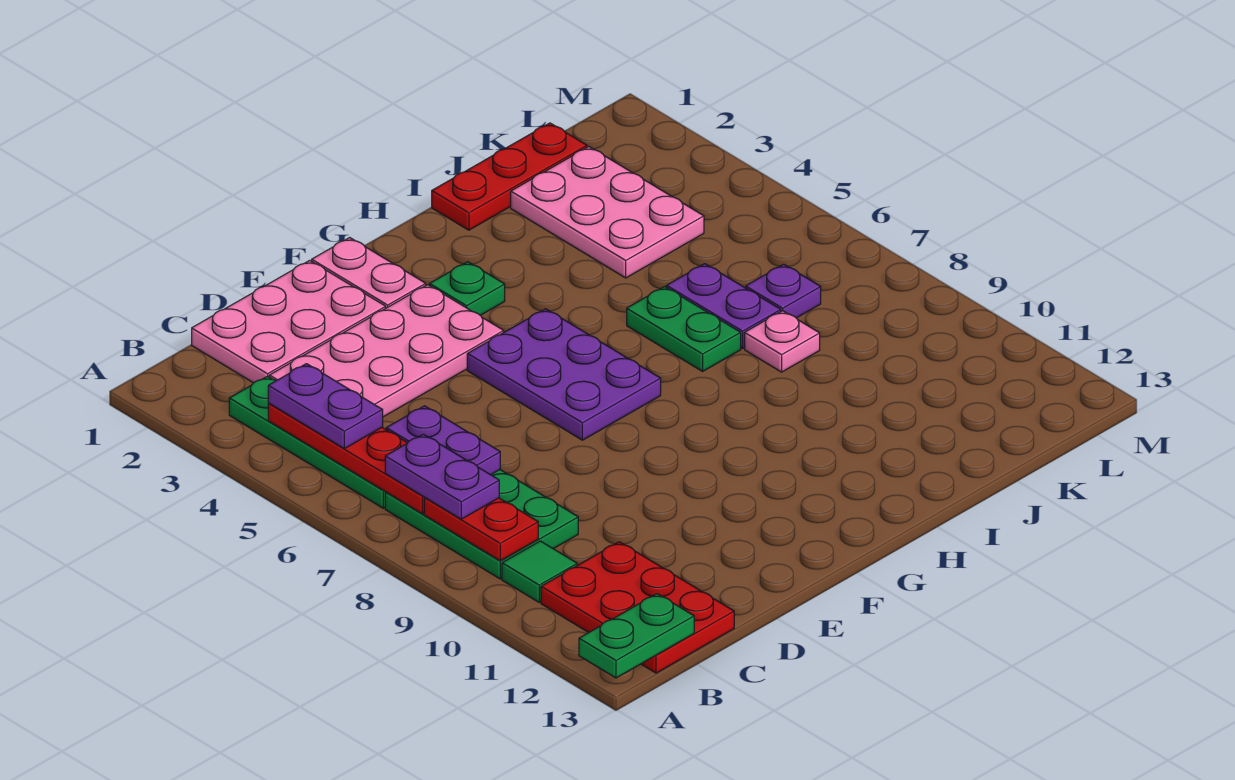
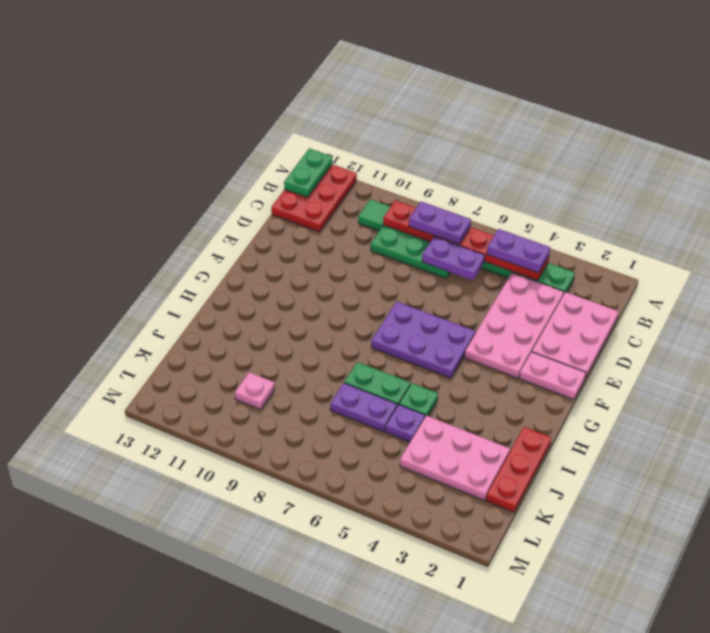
red 2x3 plate [541,542,734,673] -> red 2x3 plate turned to [271,164,357,232]
green 1x1 plate [430,262,505,315] -> green 1x1 plate moved to [399,383,438,416]
pink 1x1 plate [745,311,820,372] -> pink 1x1 plate moved to [235,372,275,410]
purple 1x1 plate [746,264,821,318] -> purple 1x1 plate moved to [385,405,425,442]

